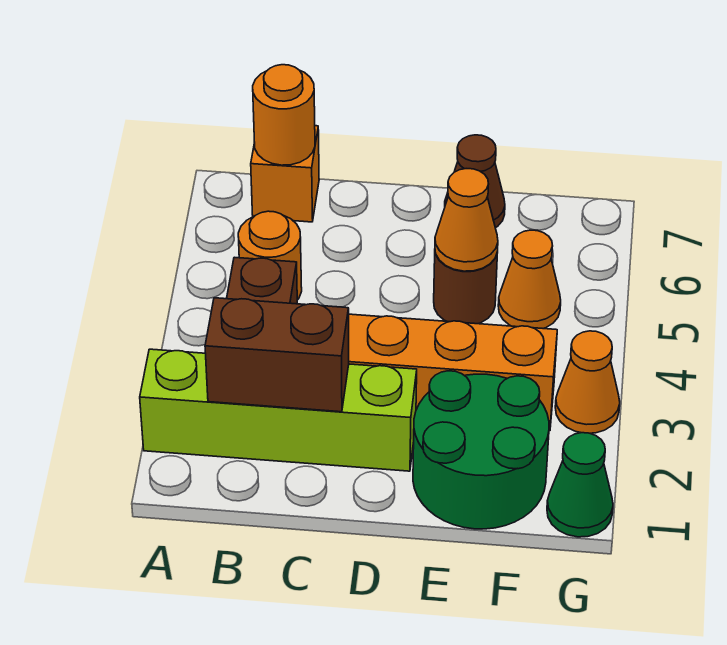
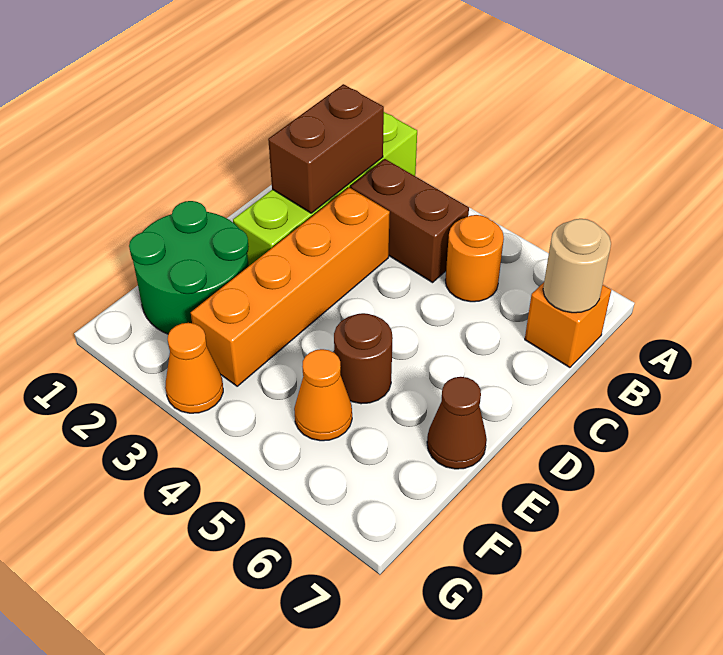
orange 1x1 round brick [253,65,315,165] -> tan 1x1 round brick [543,219,611,313]
orange 1x1 cone [435,169,498,271] -> none
green 1x1 cone [547,433,613,537] -> none

